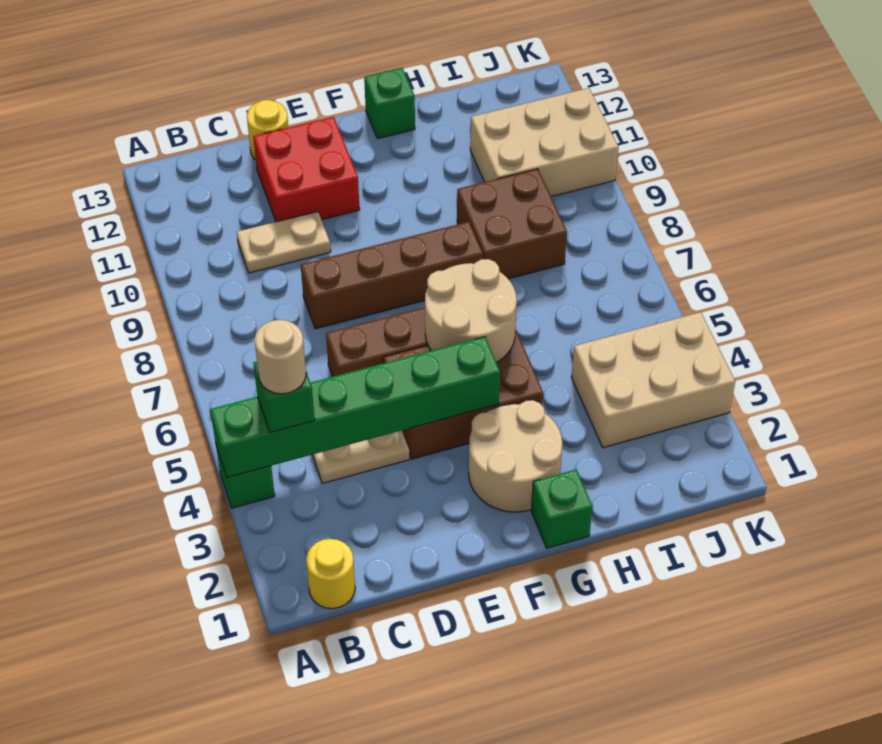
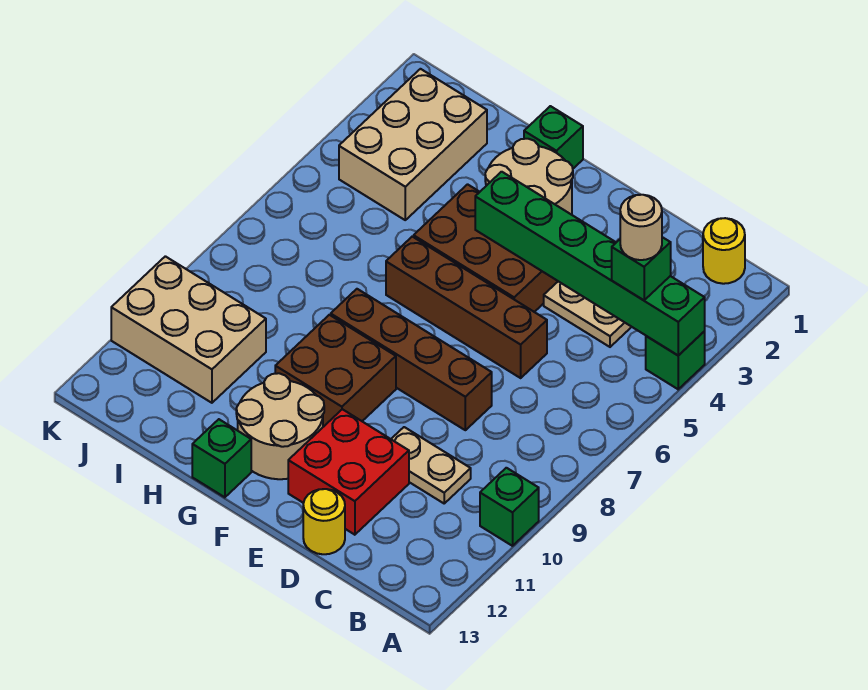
none -> green 1x1 brick [480,468,539,546]
tan 2x2 round brick [425,259,517,363] -> tan 2x2 round brick moved to [236,373,324,479]
brown 2x2 brick [457,169,567,279] -> brown 2x2 brick moved to [275,315,396,427]
tan 2x3 brick [571,312,735,448] -> tan 2x3 brick turned to [339,69,487,220]

